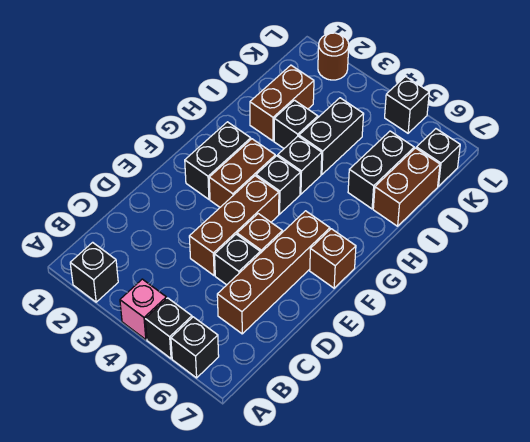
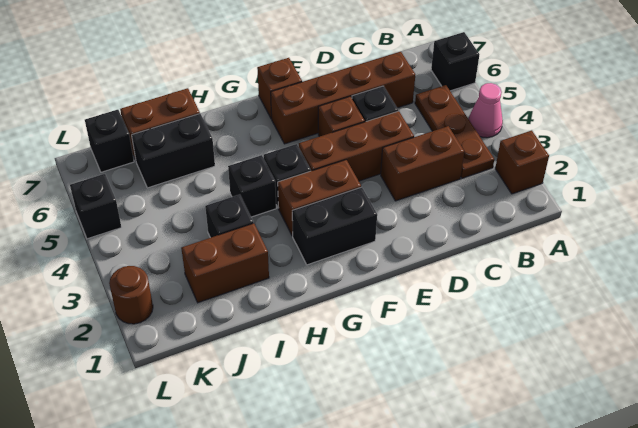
black 1x1 brick [70,242,118,302] -> brown 1x1 brick [495,130,549,194]
pink 1x1 brick [120,279,166,340] -> pink 1x1 cone [469,83,503,138]
black 1x1 brick [145,298,192,359] -> none
none -> brown 1x3 plate [415,85,494,178]
none -> brown 1x2 brick [381,126,464,201]
black 1x2 brick [299,98,364,174] -> none

